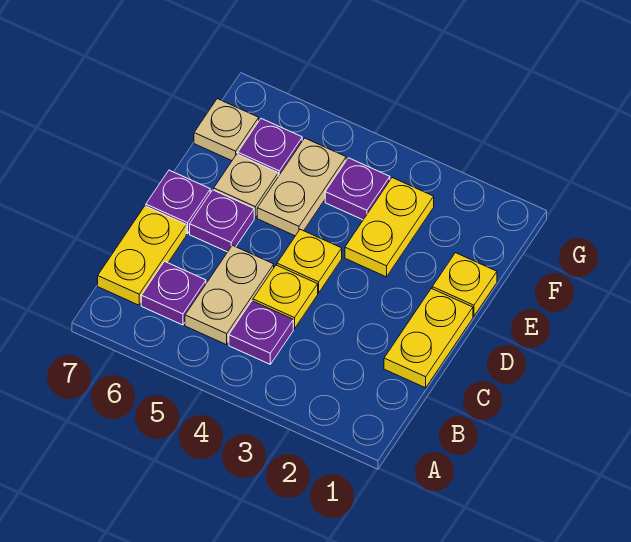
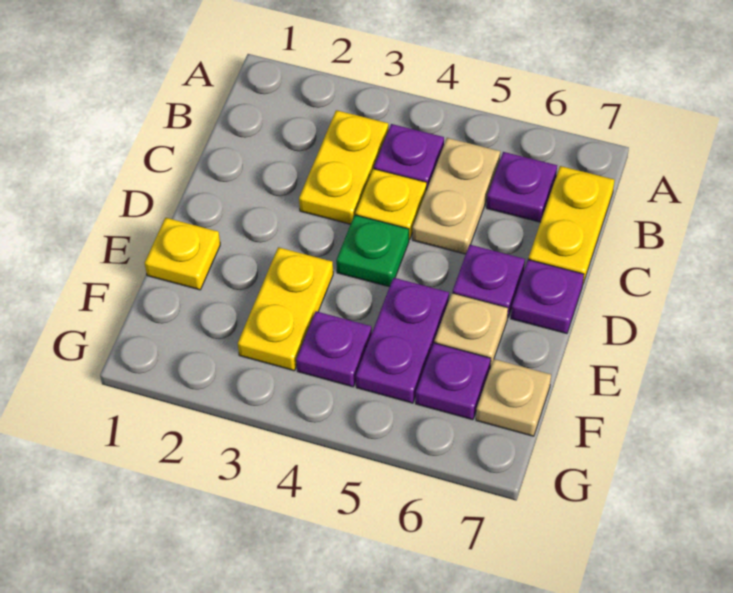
yellow 1x2 plate [384,288,473,388] -> yellow 1x2 plate moved to [299,110,389,224]
yellow 1x1 plate [277,229,342,293] -> green 1x1 plate [336,215,409,287]
tan 1x2 plate [257,138,346,236] -> purple 1x2 plate [356,278,449,403]

